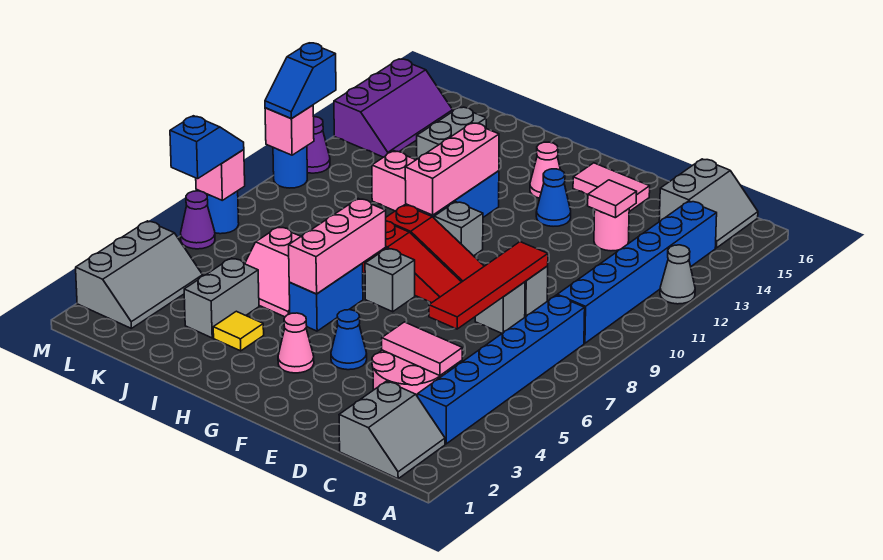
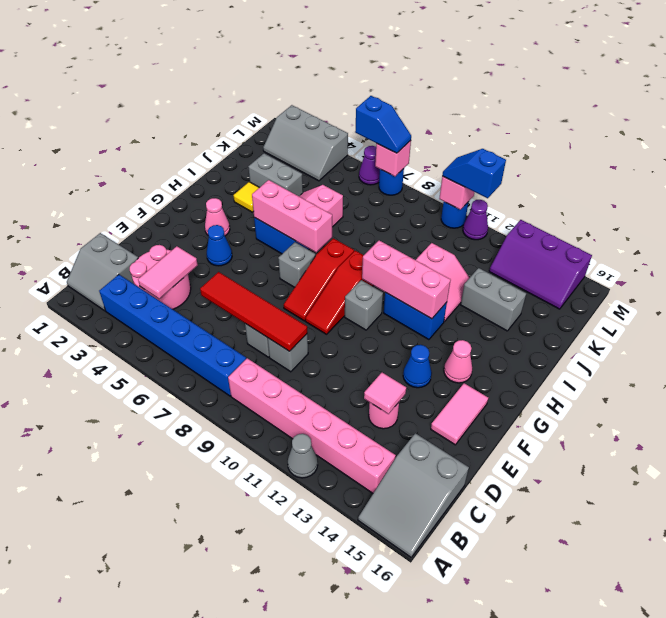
blue 1x6 brick [557,201,717,343] -> pink 1x6 brick [228,358,396,493]
grey 2x2 slope [659,159,758,248] -> grey 2x3 slope [358,433,469,557]

